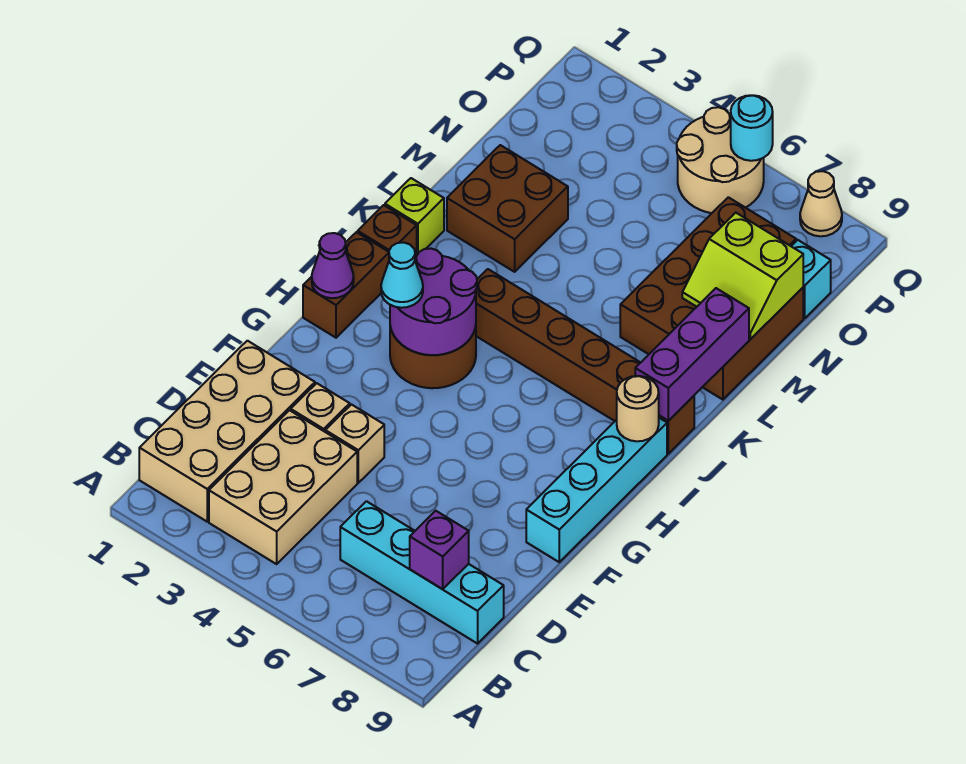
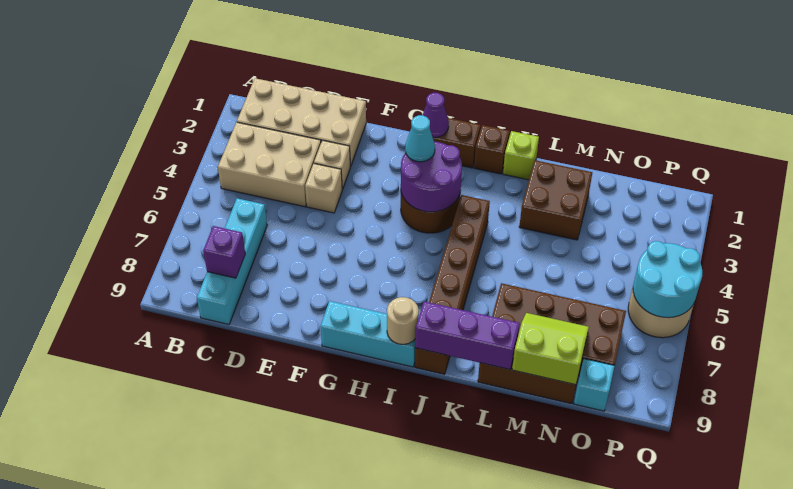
cyan 1x4 brick [526,418,667,562] -> cyan 1x3 brick [321,301,416,367]
lime 2x2 slope [682,213,803,339] -> lime 2x2 slope turned to [512,313,589,385]
cyan 1x1 round brick [731,95,773,161] -> cyan 2x2 round brick [633,241,702,318]
tan 1x1 cone [800,171,842,236] -> none

